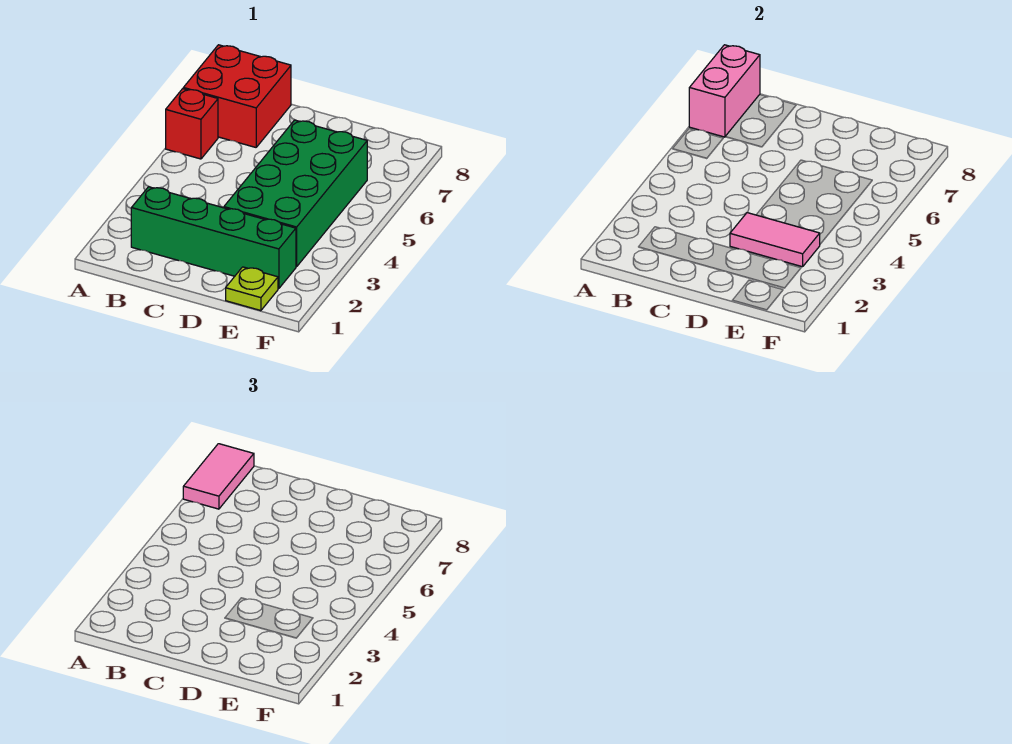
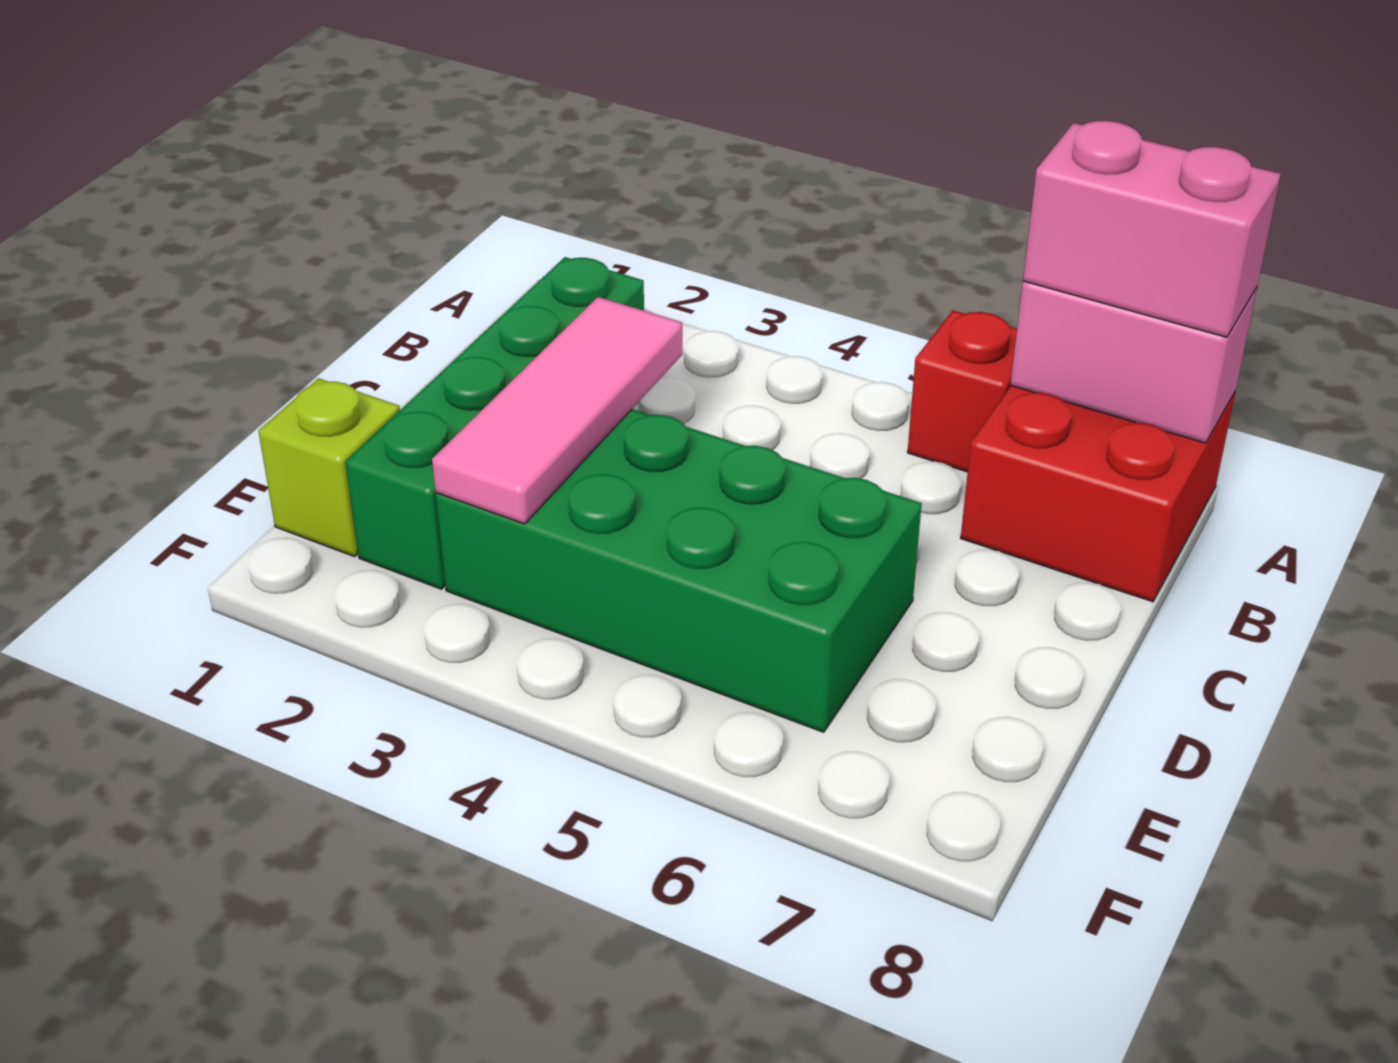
pink 1x2 tile [183,444,254,509] -> pink 1x2 brick [1023,121,1281,337]
pink 1x2 tile [730,213,820,267] -> pink 1x3 tile [432,297,682,524]
lime 1x1 plate [226,267,278,311] -> lime 1x1 brick [258,378,400,557]

